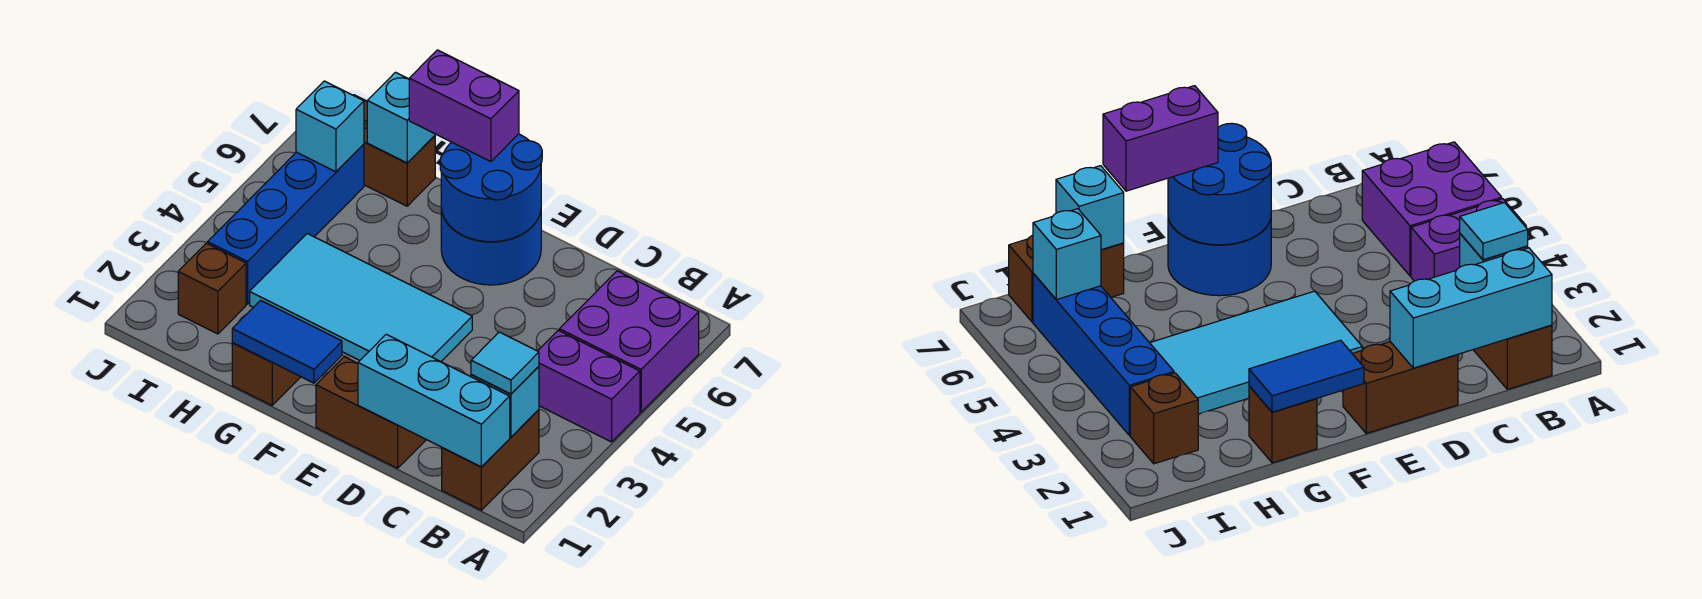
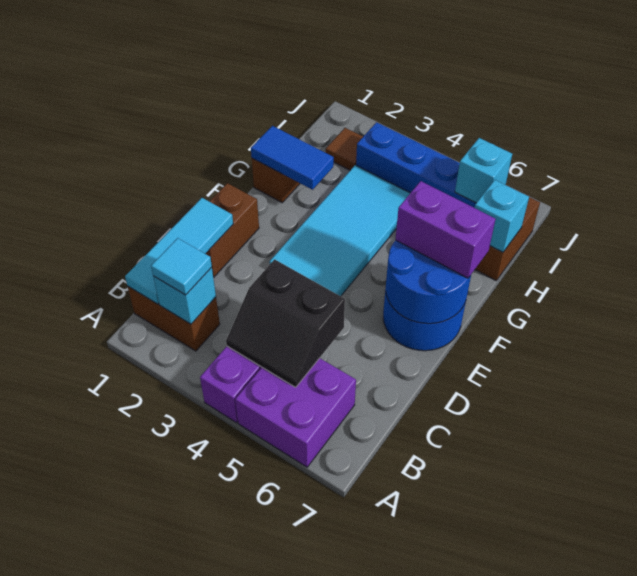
cyan 1x3 brick [358,334,510,467] -> cyan 1x3 tile [125,198,233,304]
none -> black 2x2 slope [226,259,345,387]
blue 1x2 tile [232,300,342,383] -> blue 1x2 tile turned to [251,126,334,190]
purple 1x2 brick [409,50,519,162] -> purple 1x2 brick turned to [395,181,496,278]
brown 1x1 brick [178,243,246,334] -> brown 1x1 tile [326,128,363,170]

